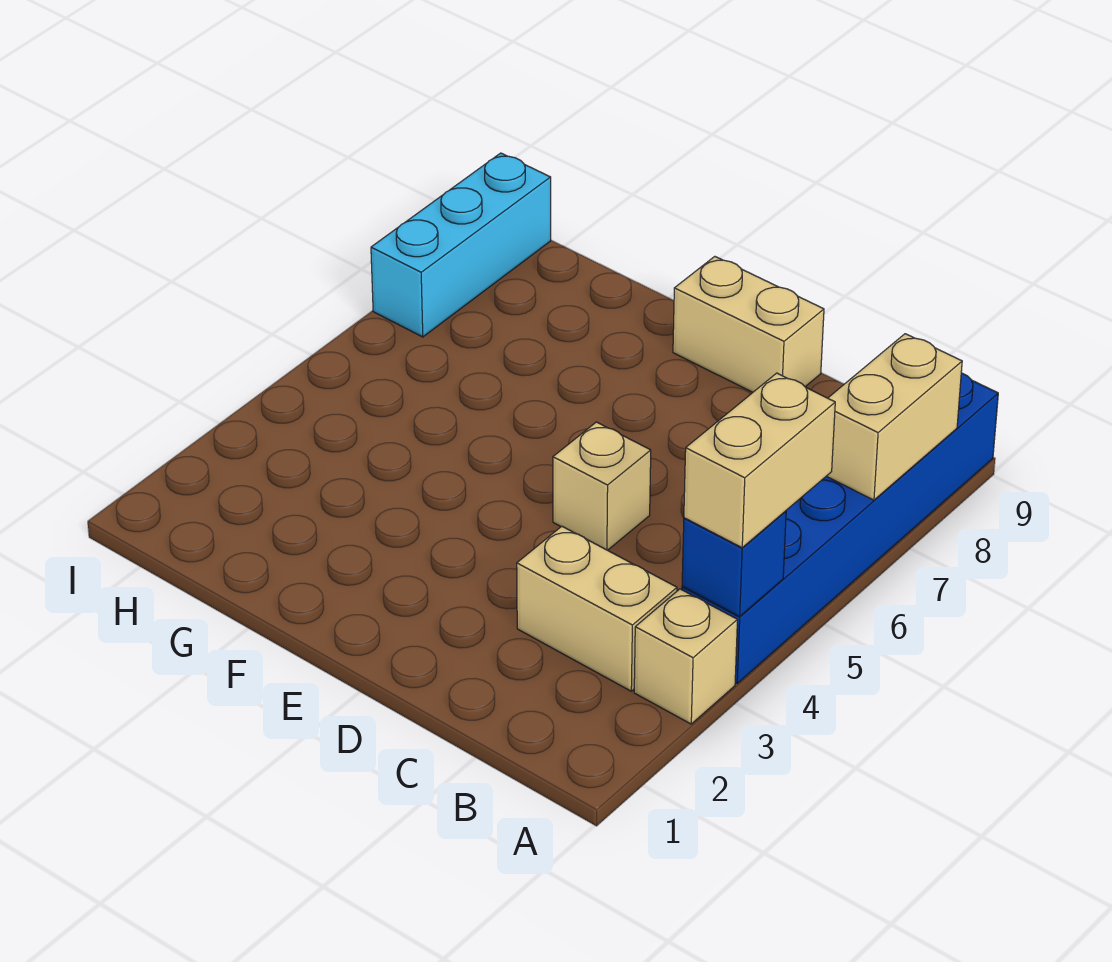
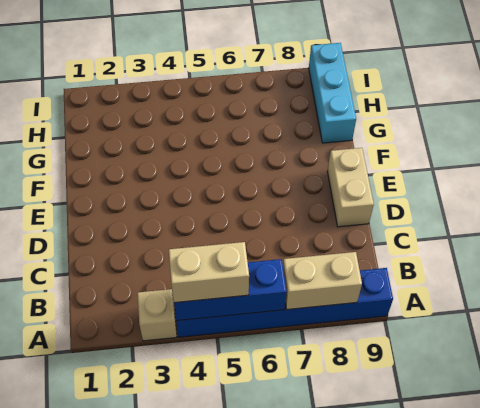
blue 1x1 brick [682,511,786,616] -> blue 1x3 brick [174,259,287,321]
tan 1x2 brick [517,526,677,691] -> none
tan 1x1 brick [553,422,651,550] -> none
cyan 1x3 brick [371,153,551,337] -> cyan 1x3 brick turned to [309,43,356,143]

